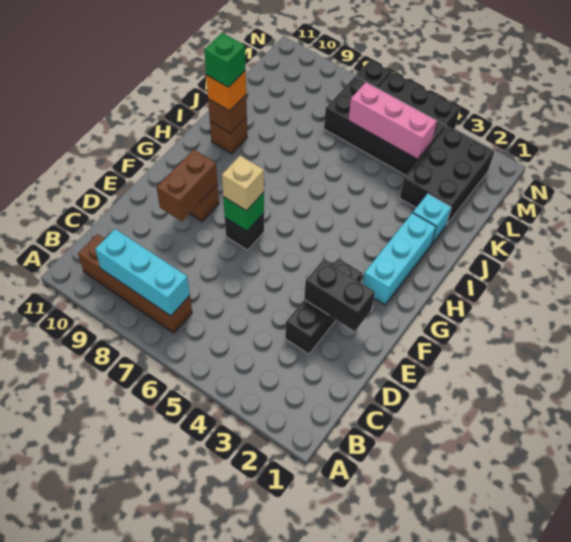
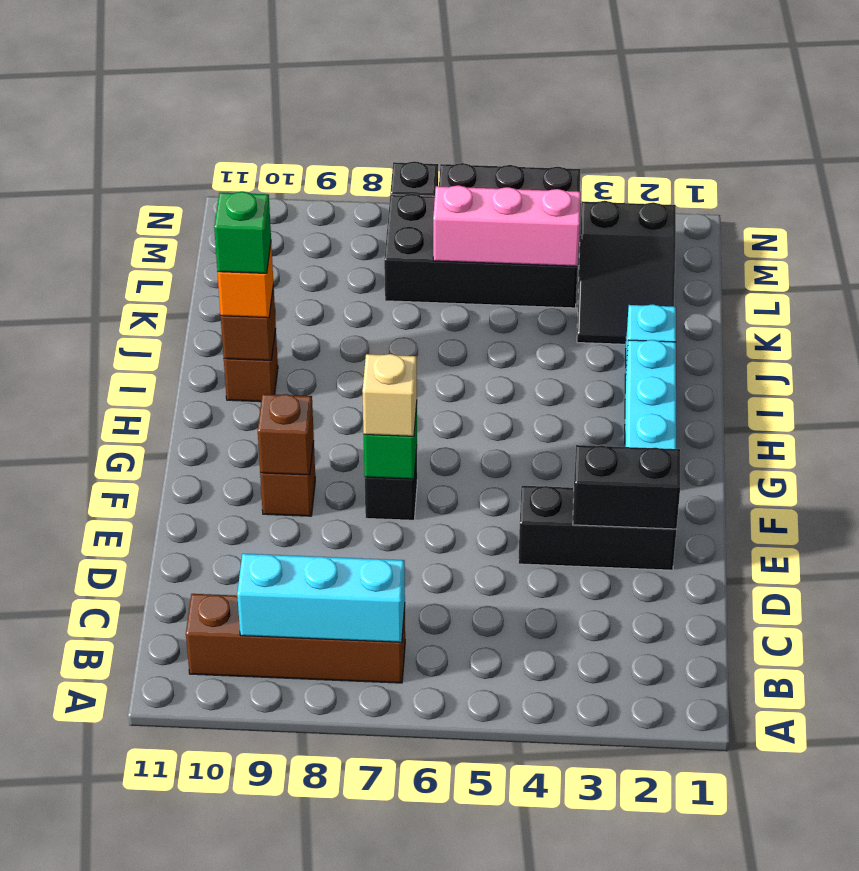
black 1x3 brick [285,258,362,354] -> black 1x3 brick turned to [518,486,676,570]
brown 1x2 brick [156,149,217,221] -> brown 1x1 brick [258,394,314,475]
black 2x3 brick [400,126,494,225] -> black 2x3 slope [577,201,676,344]

